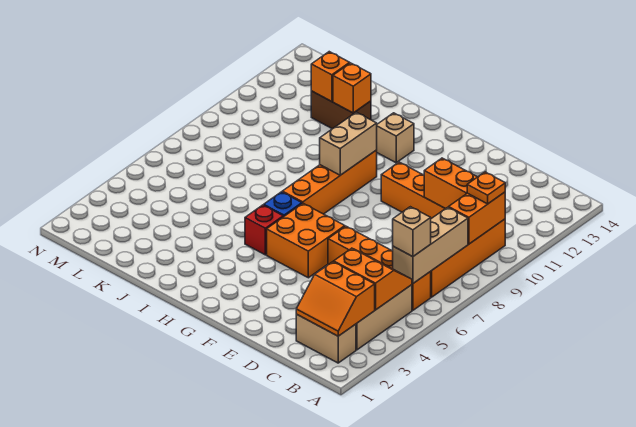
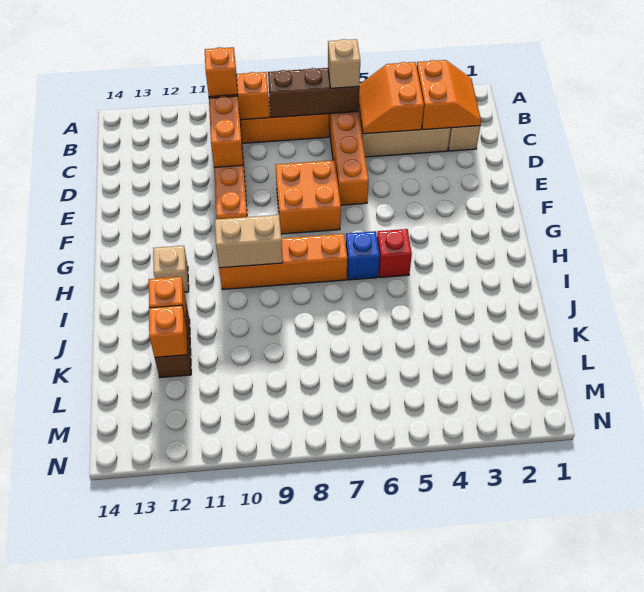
tan 1x3 brick [393,207,468,284] -> brown 1x3 brick [268,68,359,118]
orange 1x1 plate [467,172,505,204] -> orange 1x1 brick [205,47,238,97]
orange 2x2 brick [267,203,345,278] -> orange 2x2 brick moved to [275,160,341,234]

